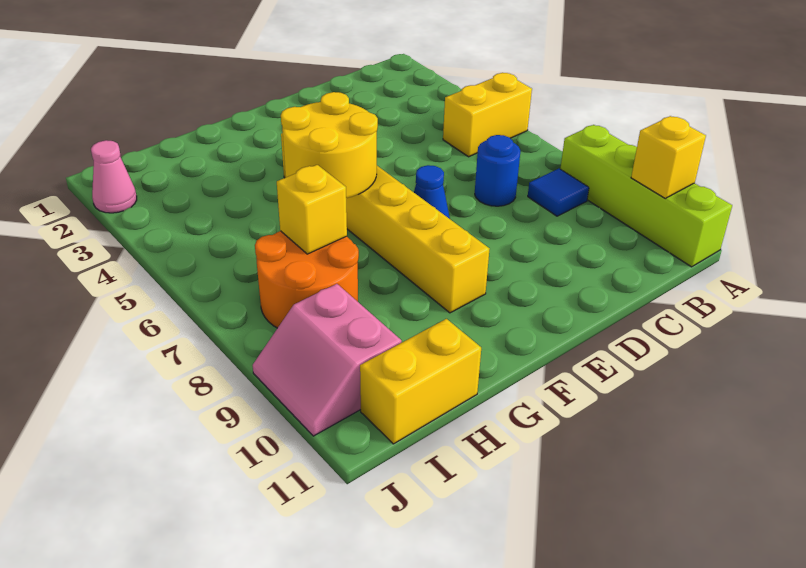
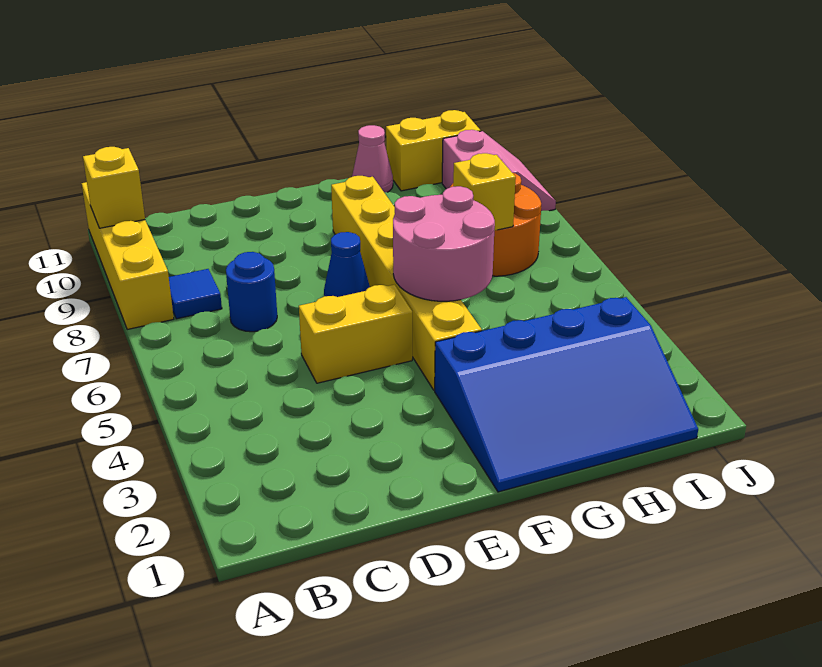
yellow 1x2 brick [443,73,532,157] -> yellow 1x2 brick moved to [299,285,412,383]
lime 1x4 brick [560,125,732,267] -> yellow 1x4 brick [82,182,174,329]
none -> blue 3x4 slope [435,297,698,492]
yellow 2x2 round brick [281,92,378,198] -> pink 2x2 round brick [393,186,495,301]
pink 1x1 cone [91,140,137,213] -> pink 1x1 cone moved to [352,125,393,192]

